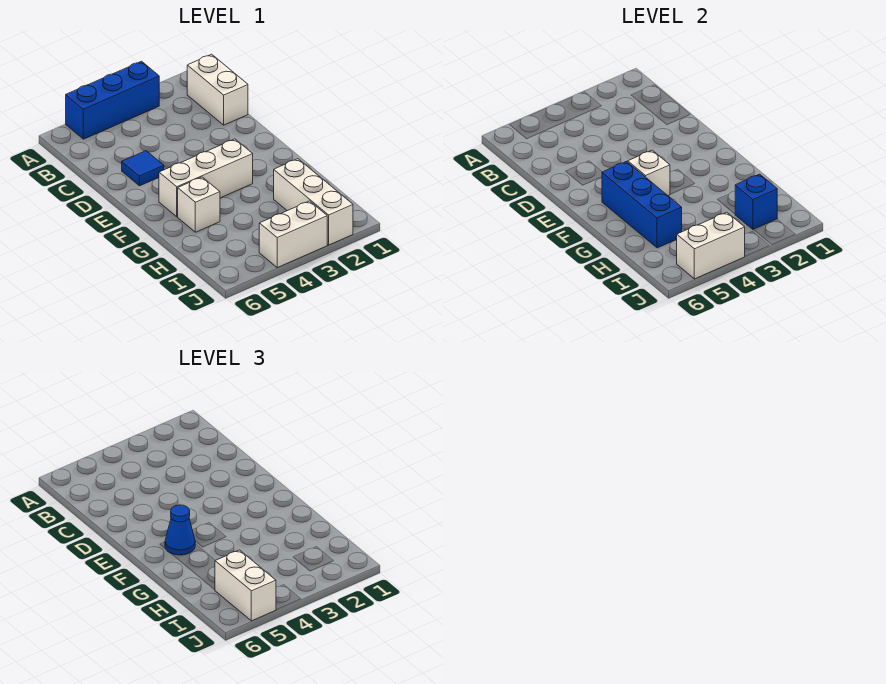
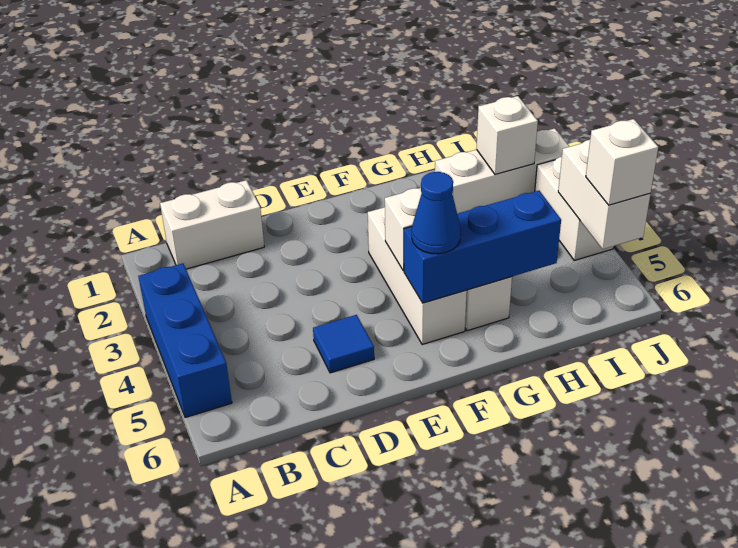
blue 1x1 brick [735,174,777,230] -> white 1x1 brick [476,96,538,174]
white 1x2 brick [215,550,276,621] -> white 1x1 brick [586,119,658,205]

